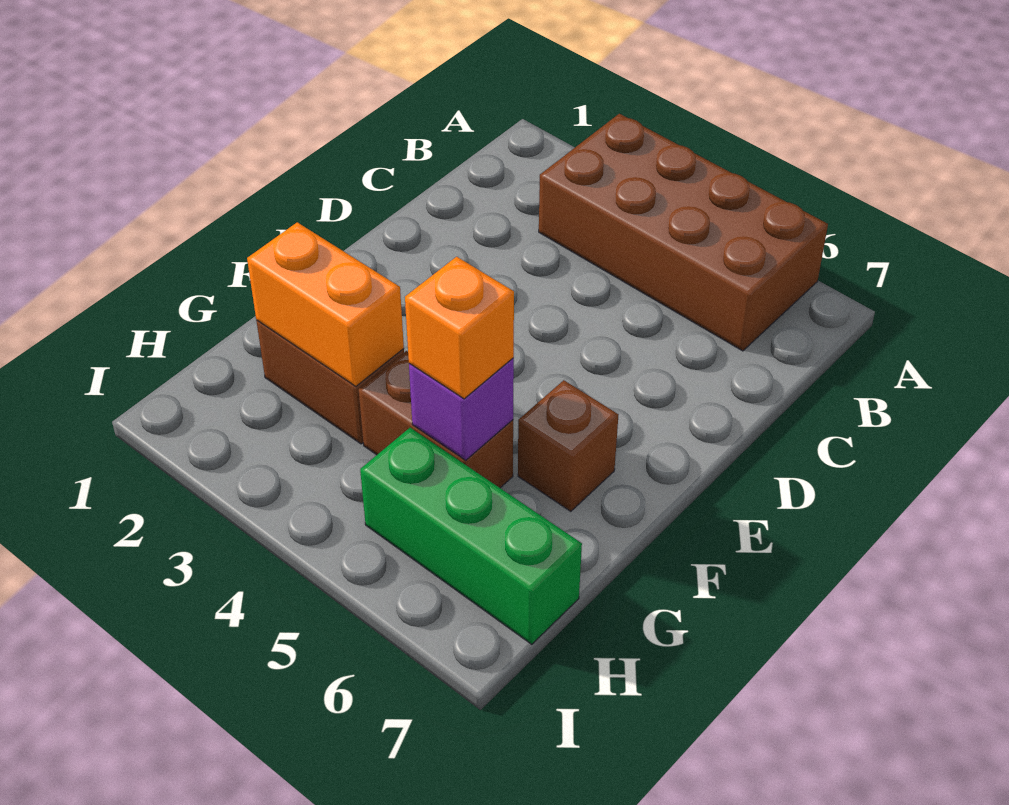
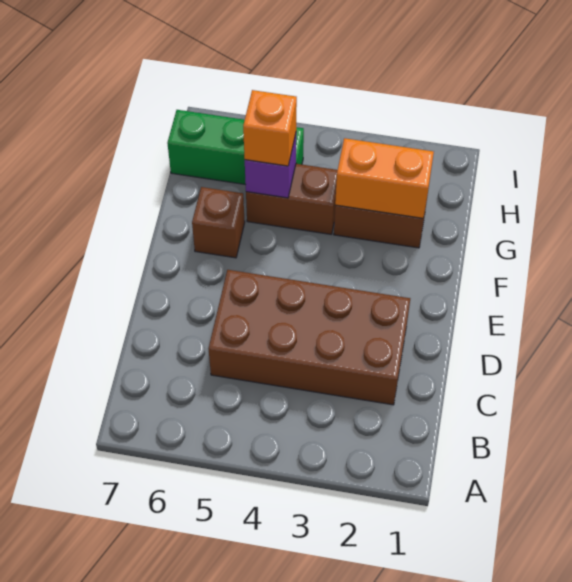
brown 2x4 brick [539,114,828,351] -> brown 2x4 brick moved to [209,270,410,405]

